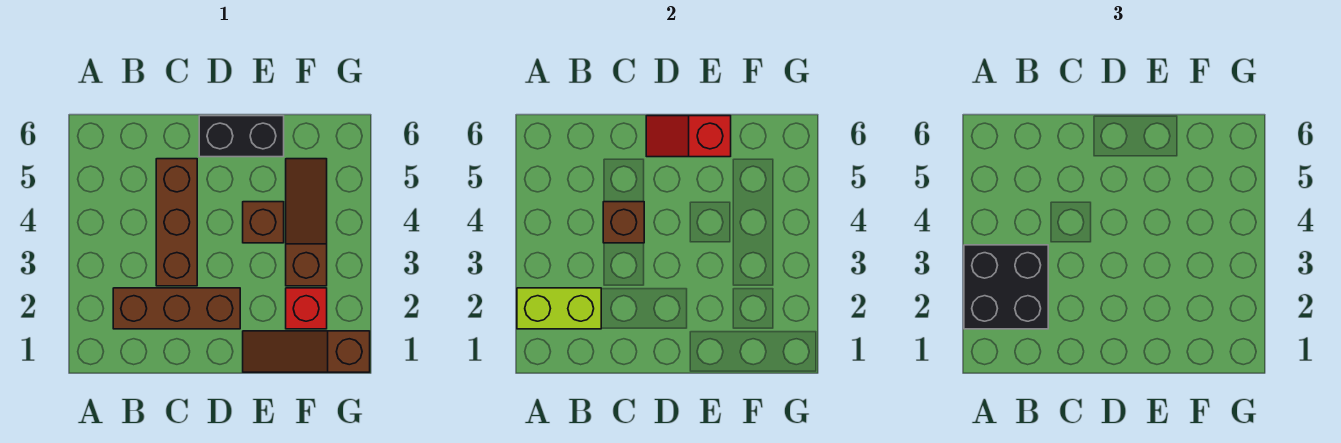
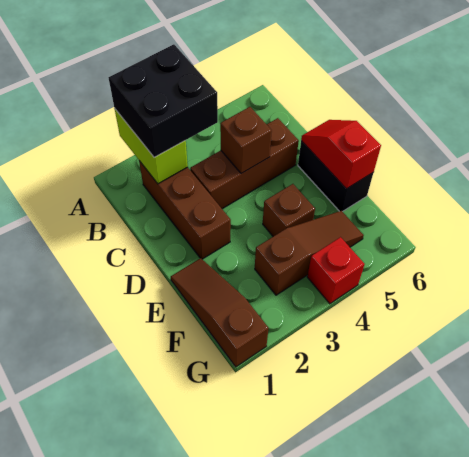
red 1x1 brick [286,288,327,329] -> red 1x1 brick moved to [307,237,365,304]

